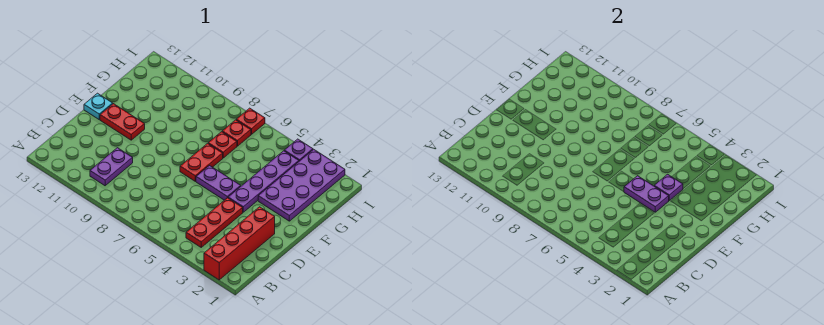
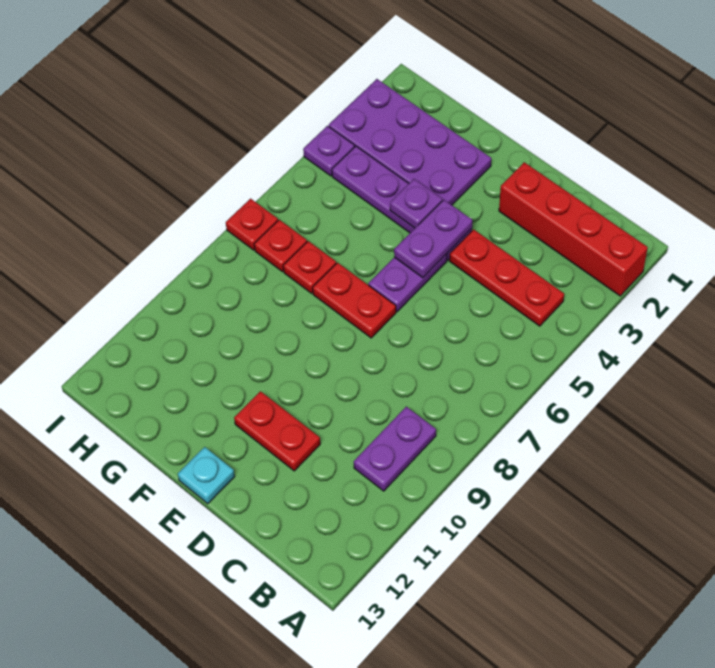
purple 1x2 plate [90,148,133,186] -> purple 1x2 plate turned to [354,407,436,491]
red 1x2 plate [100,104,145,140] -> red 1x2 plate turned to [234,391,320,471]

